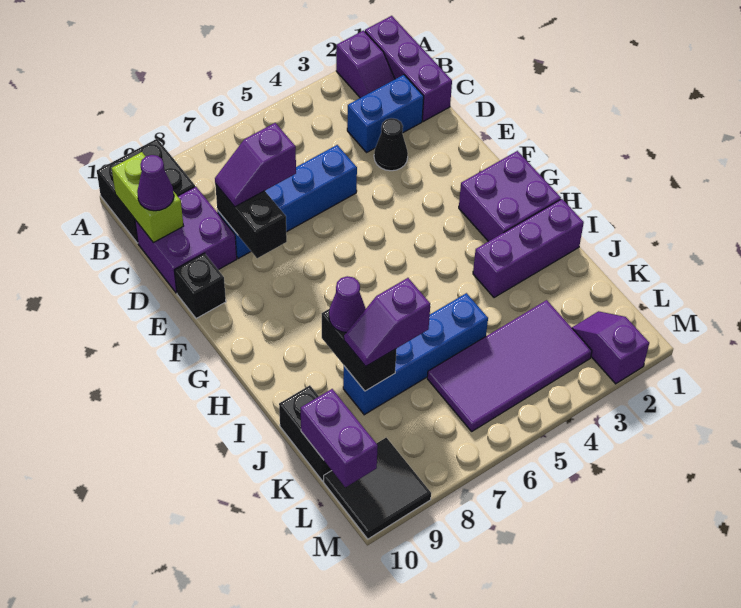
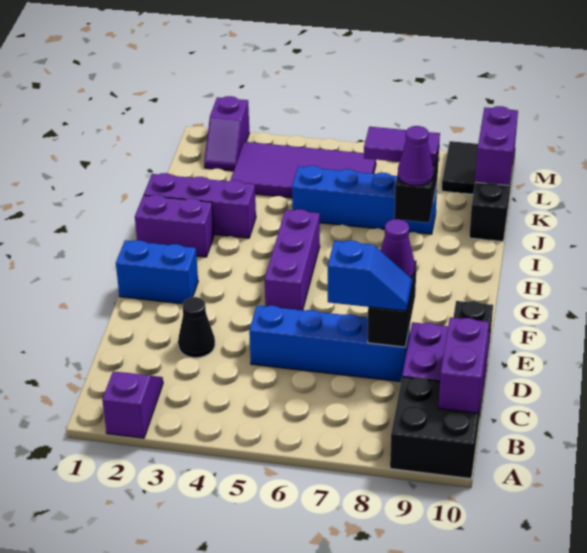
purple 1x3 brick [365,16,452,121] -> purple 1x3 brick moved to [265,209,320,310]
lime 1x2 brick [112,152,183,243] -> purple 1x2 brick [439,317,489,413]
blue 1x2 brick [347,75,424,152] -> blue 1x2 brick moved to [116,240,198,304]
purple 1x1 cone [137,155,174,211] -> purple 1x1 cone moved to [380,219,415,278]
purple 1x2 slope [215,123,296,207] -> blue 1x2 slope [328,240,412,311]
purple 2x2 brick [459,151,561,241] -> purple 1x2 brick [135,195,214,257]
purple 1x2 slope [344,278,430,366] -> purple 1x2 tile [364,127,440,165]

